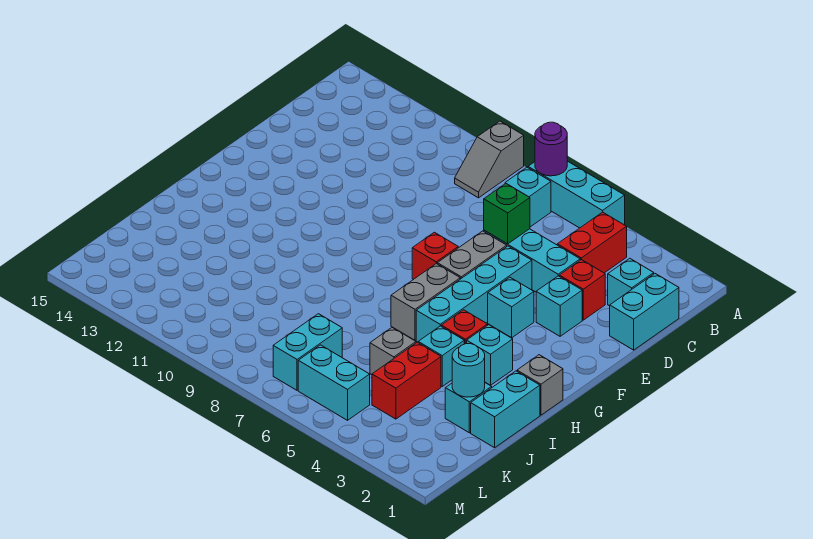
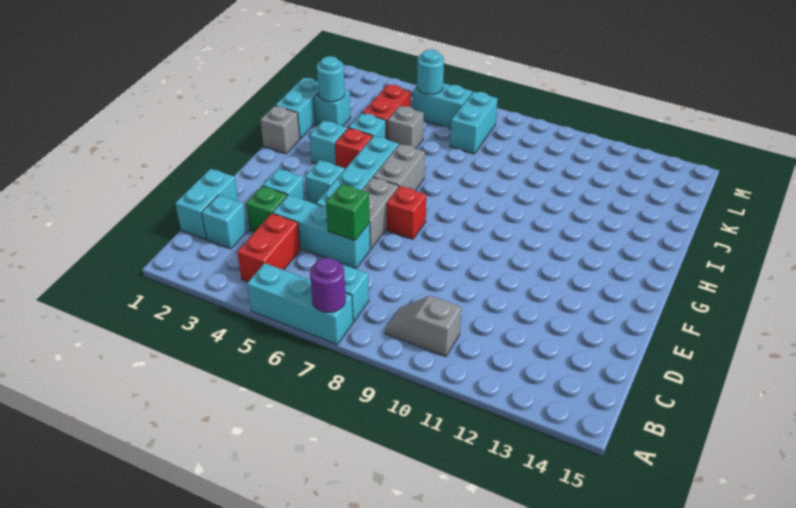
grey 1x2 slope [455,121,524,198] -> grey 1x2 slope turned to [385,296,461,357]
red 1x1 brick [559,260,605,320] -> green 1x1 brick [246,186,287,232]
none -> cyan 1x1 round brick [417,49,444,94]

